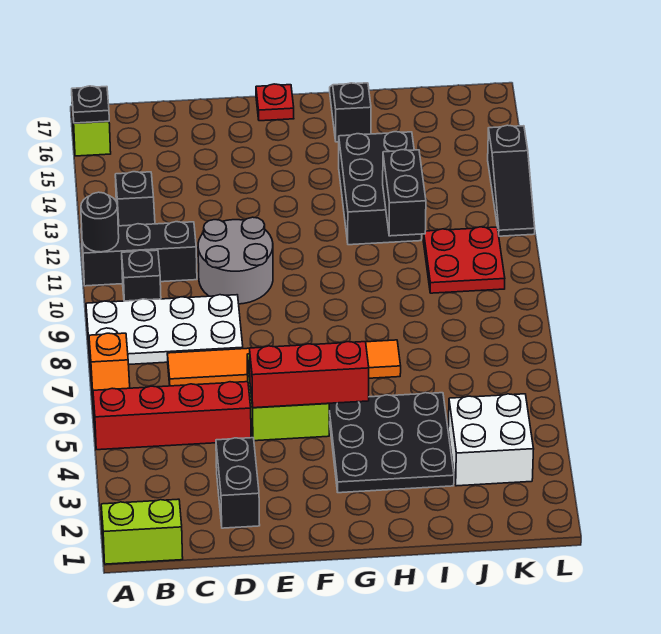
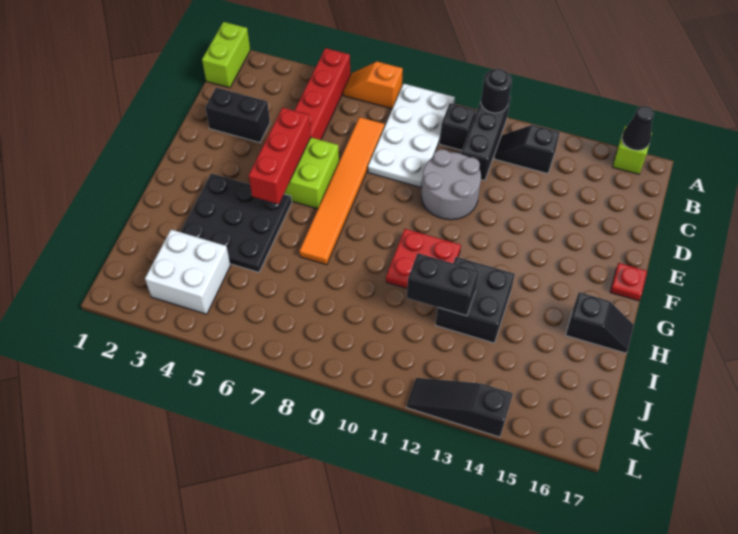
black 1x1 plate [72,86,109,123] -> black 1x1 cone [622,106,654,150]
black 2x3 brick [339,132,422,245] -> black 2x2 brick [436,257,515,343]
red 2x2 plate [423,227,505,293] -> red 2x2 plate moved to [386,229,461,288]

